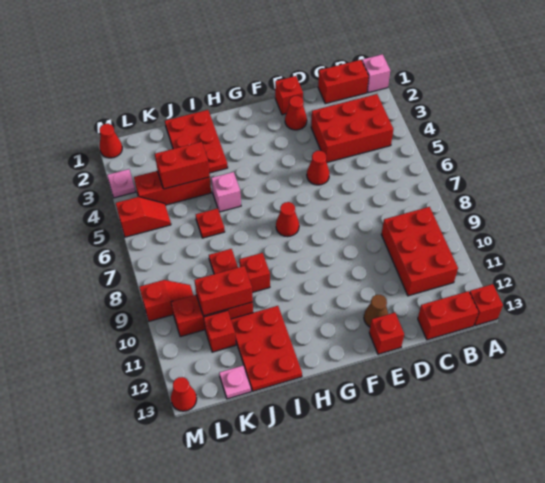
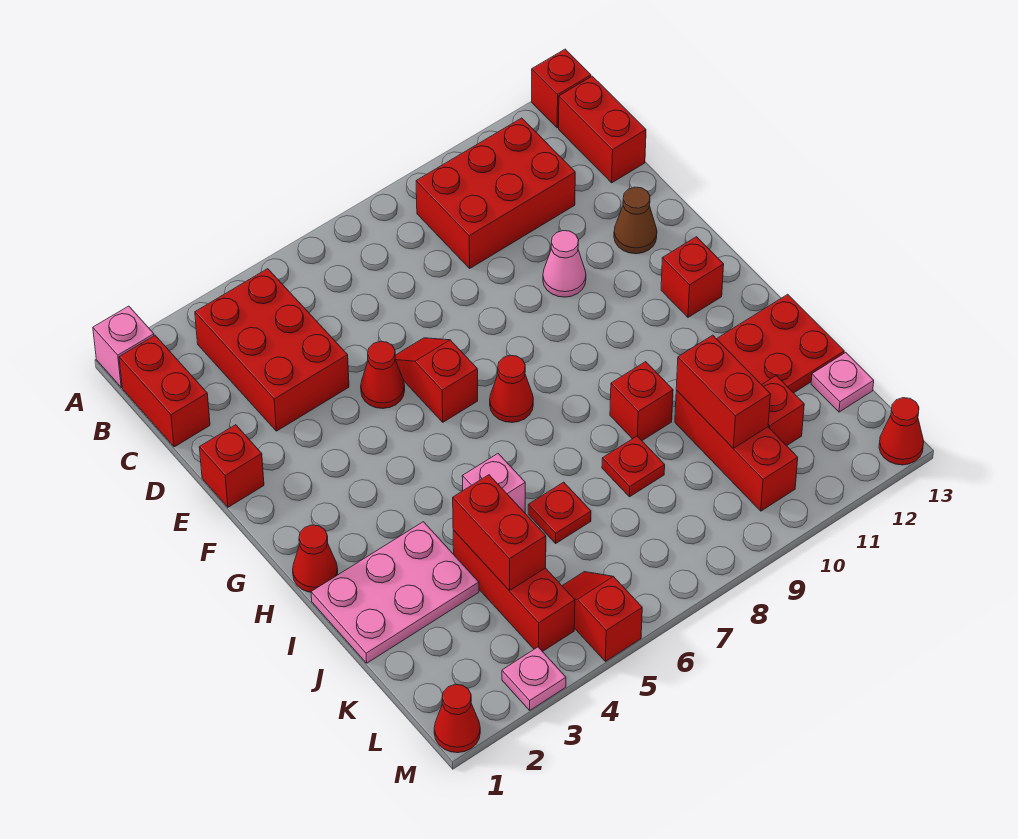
red 1x1 cone [285,96,307,130] -> red 1x1 cone moved to [293,525,338,592]
none -> pink 1x1 cone [543,231,586,297]
red 1x1 brick [369,313,404,354] -> red 1x1 brick moved to [661,237,724,317]
red 2x3 plate [165,110,228,173] -> pink 2x3 plate [311,522,479,663]
red 1x2 slope [139,280,193,321] -> red 1x2 slope moved to [395,338,478,422]

